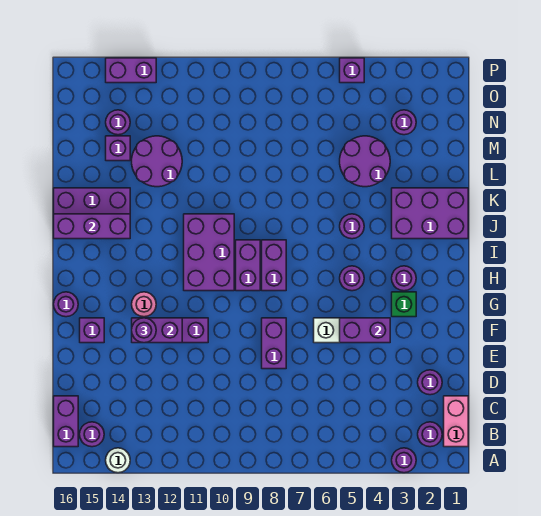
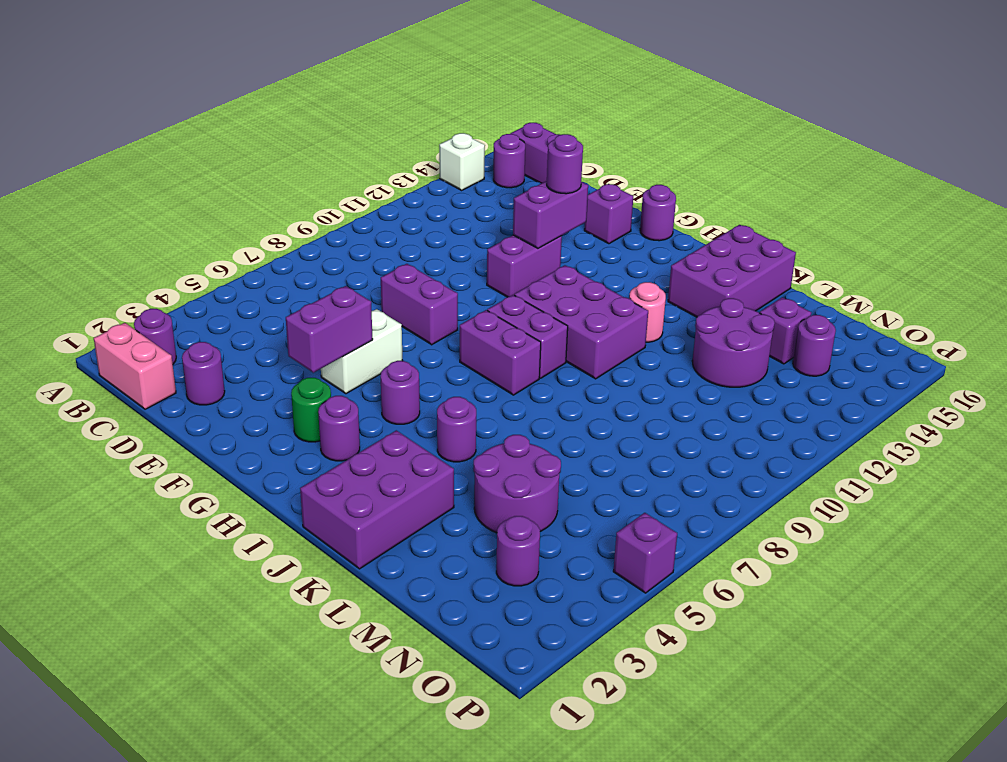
purple 1x1 round brick [392,448,416,473] -> none
white 1x1 round brick [106,448,130,473] -> white 1x1 brick [439,133,485,190]
green 1x1 brick [392,292,416,317] -> green 1x1 round brick [291,378,331,442]
pink 1x1 round brick [132,292,156,317] -> pink 1x1 round brick moved to [629,282,666,342]
purple 1x3 brick [54,214,130,239] -> none
purple 1x2 brick [106,58,156,83] -> none

